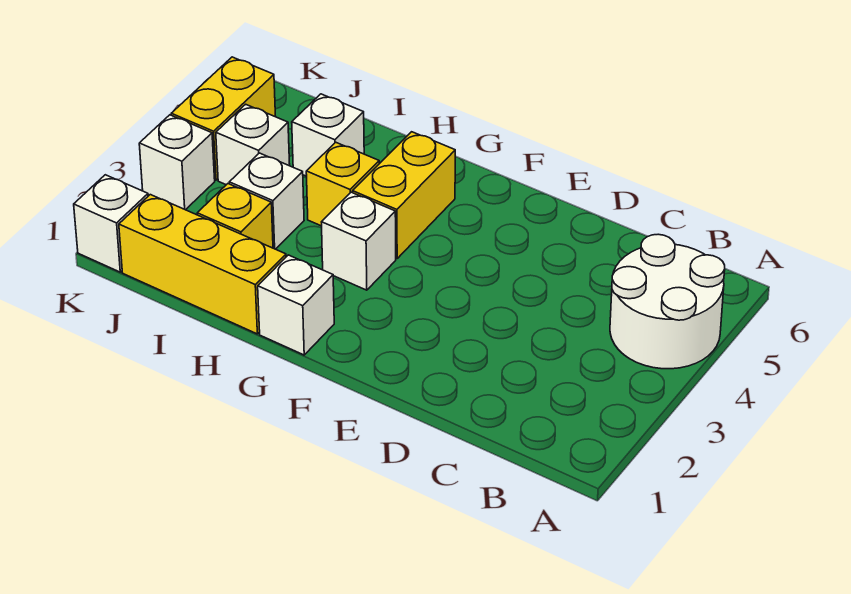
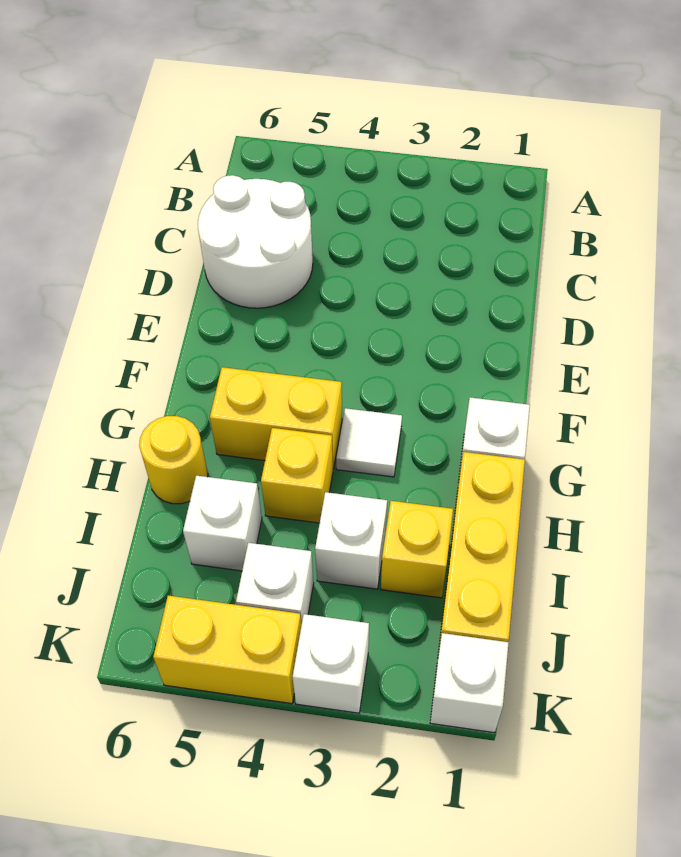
white 2x2 round brick [610,234,725,369] -> white 2x2 round brick moved to [198,175,313,308]
white 1x1 brick [322,192,396,290] -> white 1x1 tile [336,408,402,477]
none -> yellow 1x1 round brick [139,416,208,504]

